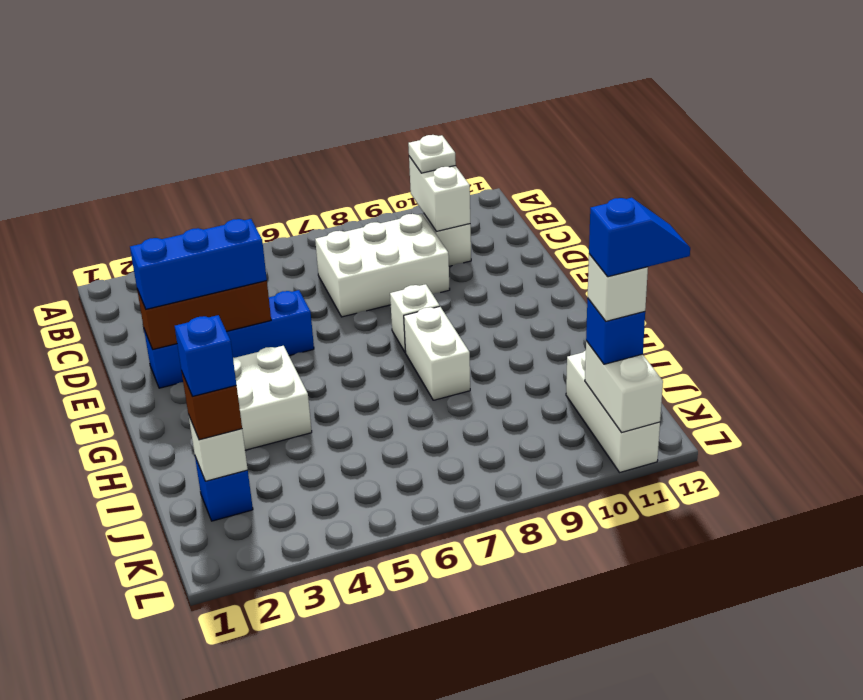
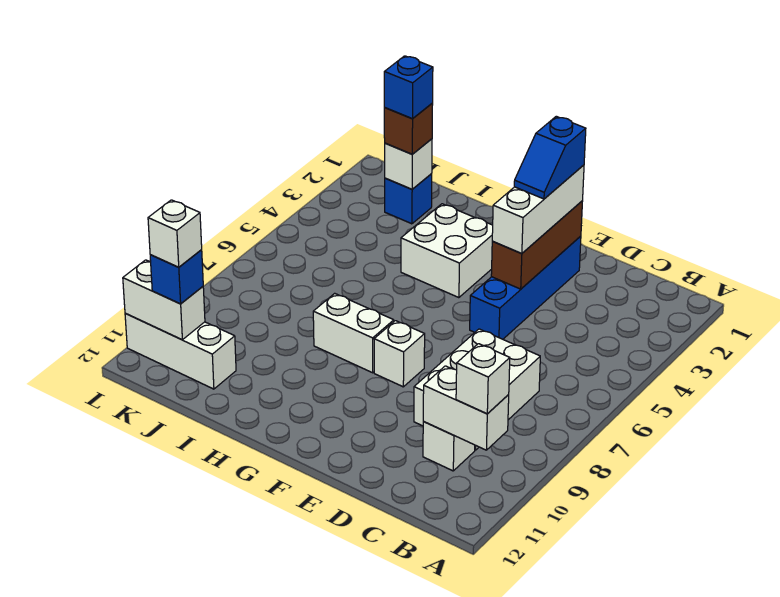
white 1x1 plate [408,135,456,173] -> white 1x1 brick [456,344,510,414]
blue 1x3 brick [130,219,267,309] -> white 1x3 brick [492,165,584,254]
blue 1x2 slope [589,198,690,277] -> blue 1x2 slope moved to [514,116,586,199]

